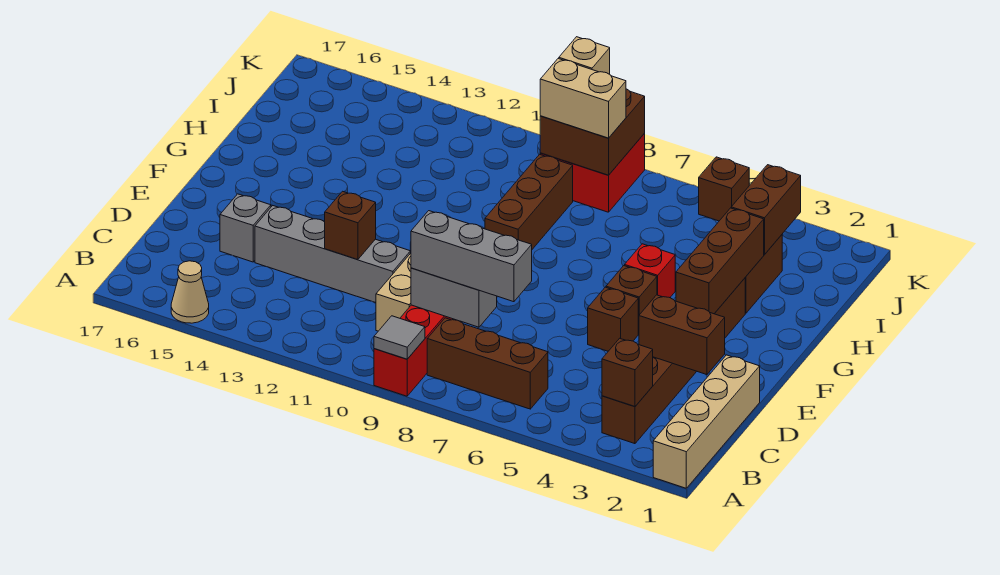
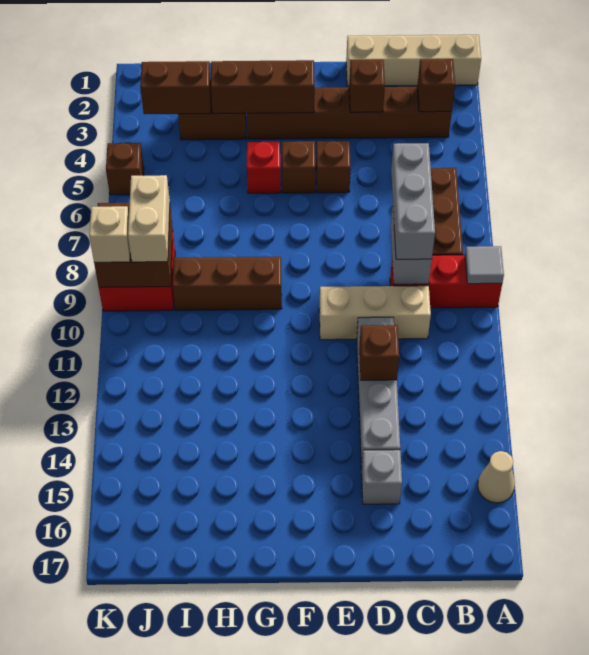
brown 1x2 brick [639,295,725,375] -> brown 1x1 brick [349,60,385,112]

